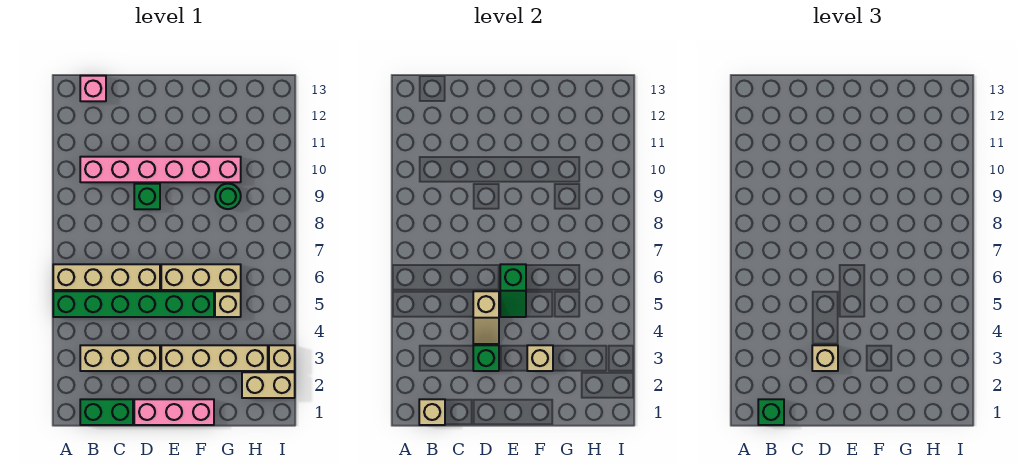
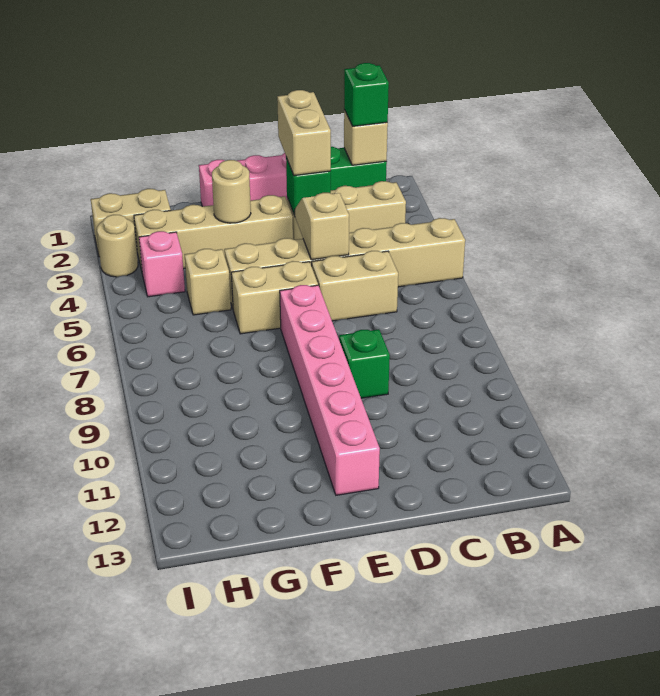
green 1x6 brick [53,291,214,317] -> tan 1x6 brick [224,218,465,308]
tan 1x4 brick [53,264,160,290] -> tan 1x2 brick [312,251,398,321]
pink 1x6 brick [80,157,241,182] -> pink 1x6 brick turned to [280,285,380,495]
pink 1x1 brick [80,76,106,101] -> pink 1x1 brick moved to [139,231,185,297]
tan 1x1 brick [812,345,838,371] -> tan 1x2 brick [277,90,331,176]
green 1x2 slope [500,264,526,317] -> none
tan 1x3 brick [161,264,241,290] -> tan 1x2 brick [231,261,318,334]
tan 1x1 brick [527,345,553,371] -> tan 1x1 round brick [212,160,251,223]
green 1x1 round brick [215,184,241,209] -> none
tan 1x1 brick [269,345,295,371] -> tan 1x1 round brick [97,215,138,277]

